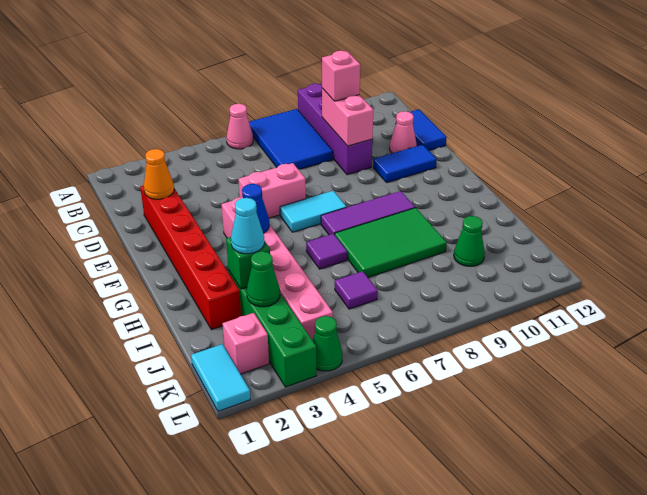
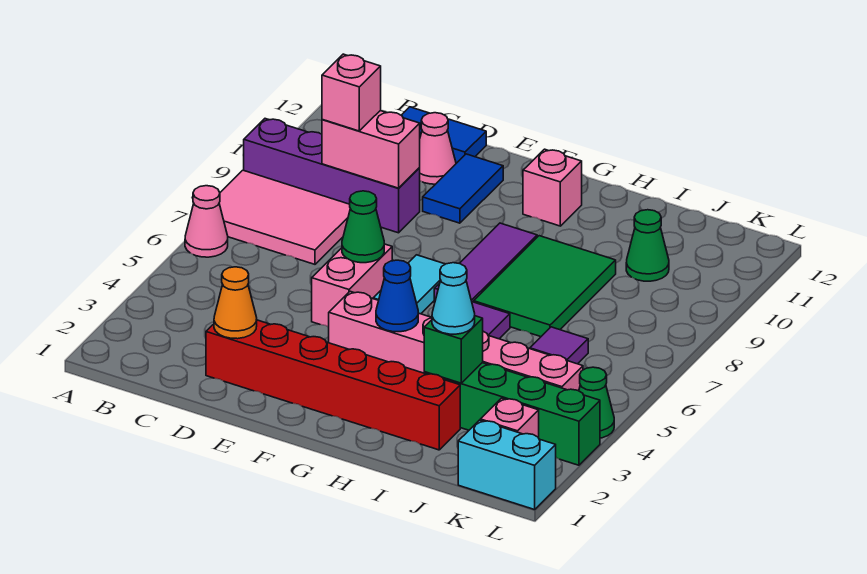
blue 2x3 tile [249,109,333,170] -> pink 2x3 tile [219,170,350,264]
none -> pink 1x1 brick [523,149,582,226]
green 1x1 cone [247,251,280,307] -> green 1x1 cone moved to [342,191,384,263]
cyan 1x2 tile [191,344,250,411] -> cyan 1x2 brick [458,420,556,510]

